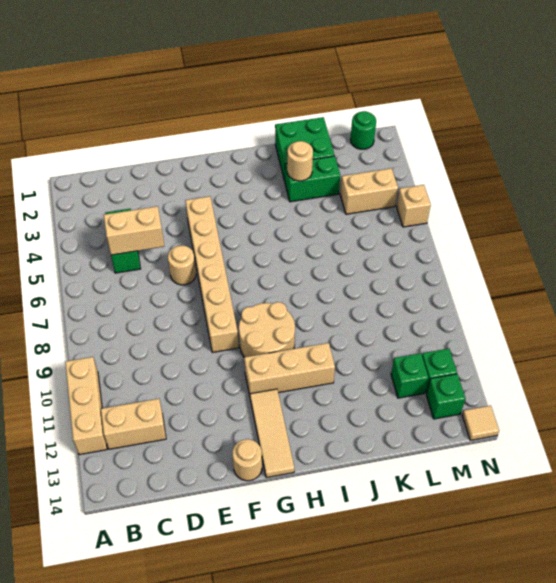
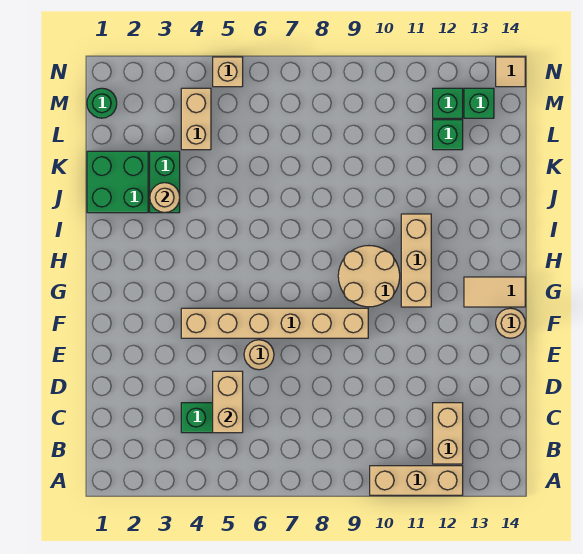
tan 1x3 tile [250,389,294,478] -> tan 1x2 tile [464,277,525,307]

